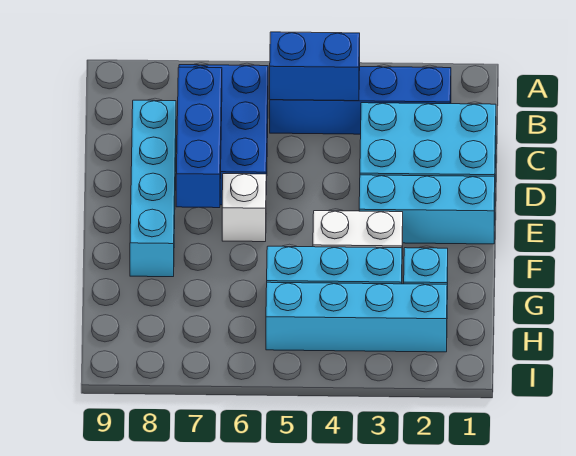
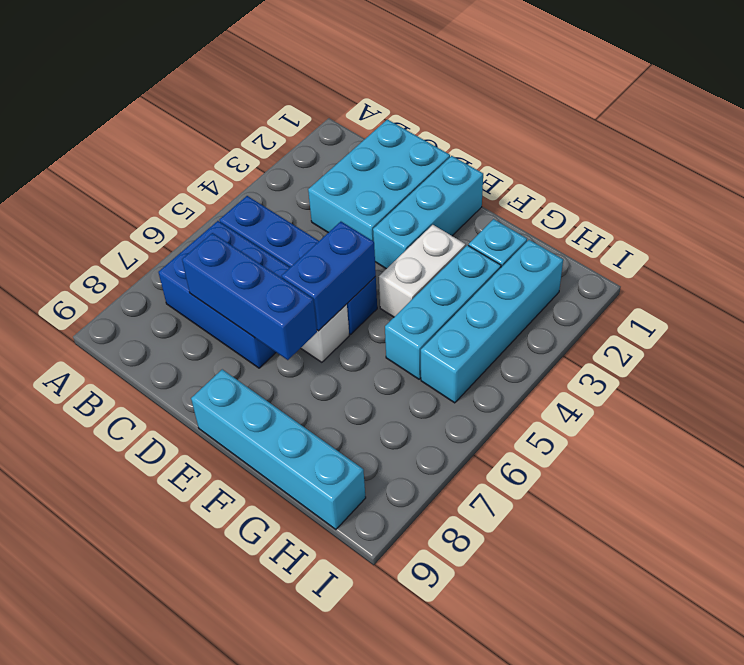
blue 1x4 brick [270,67,451,134] -> blue 1x4 brick turned to [219,196,377,334]
blue 1x2 brick [270,32,360,101] -> blue 1x2 brick moved to [282,222,376,331]
cyan 1x4 brick [130,100,176,277] -> cyan 1x4 brick moved to [191,369,366,530]

